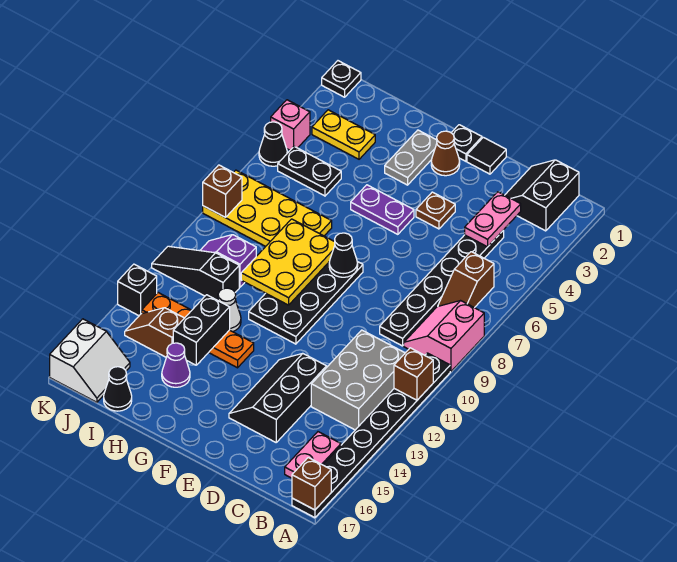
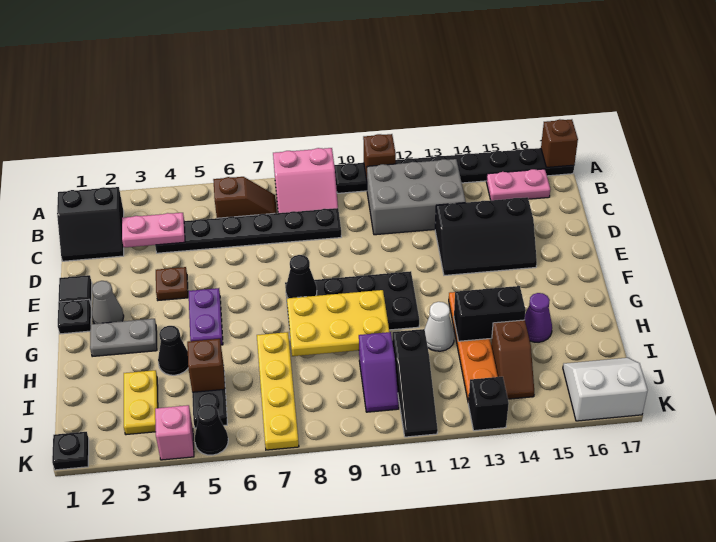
brown 1x1 cone [431,131,460,176] -> grey 1x1 cone [92,281,124,324]
yellow 2x4 plate [203,170,332,246] -> yellow 1x4 plate [257,332,299,450]
black 1x1 cone [104,367,132,411] -> black 1x1 cone moved to [158,326,188,375]
brown 1x1 brick [203,165,242,217] -> brown 1x1 brick moved to [187,339,225,392]

